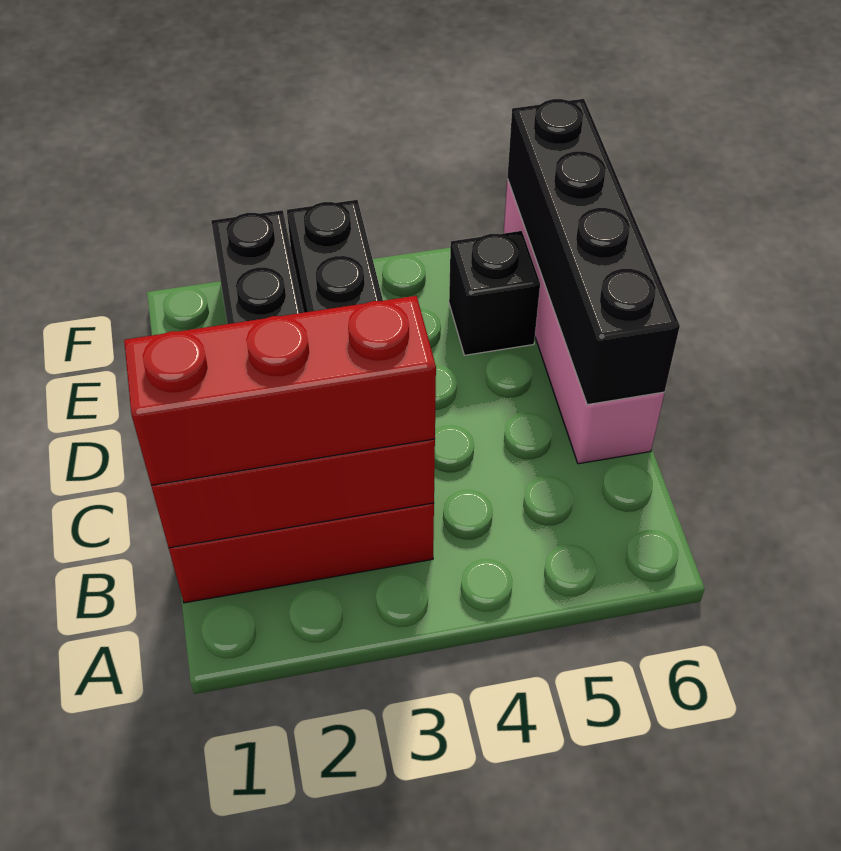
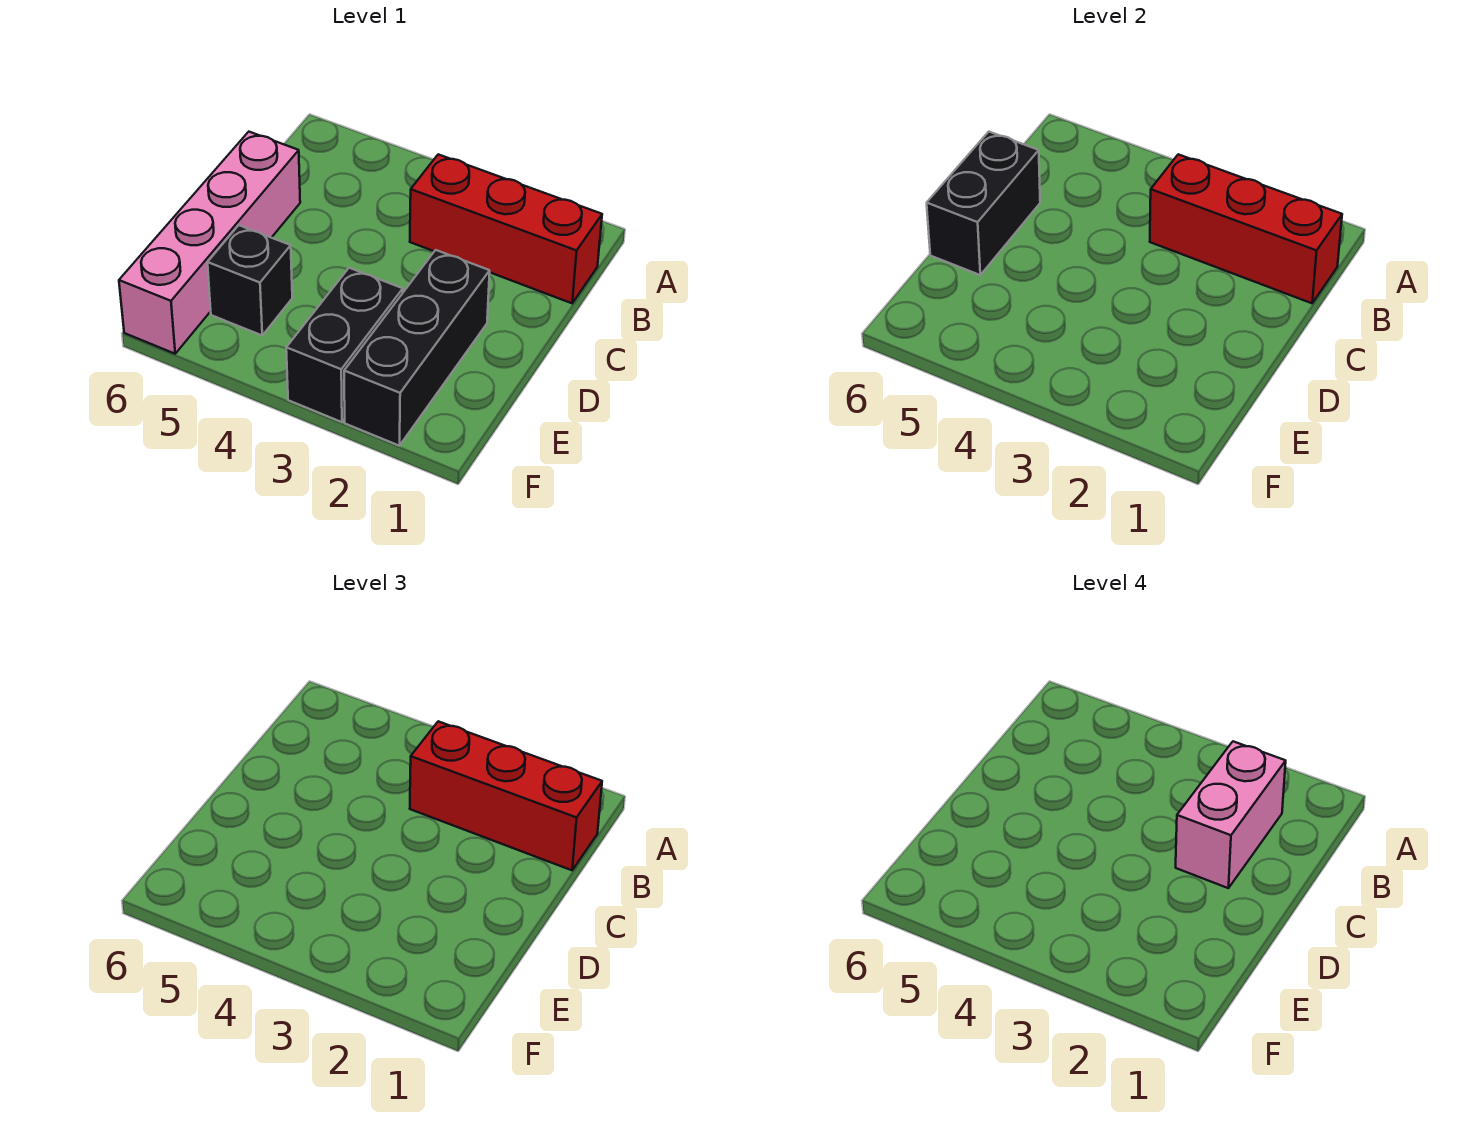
none -> pink 1x2 brick [1176,741,1286,888]
black 1x4 brick [507,99,680,405] -> black 1x2 brick [927,132,1040,275]

